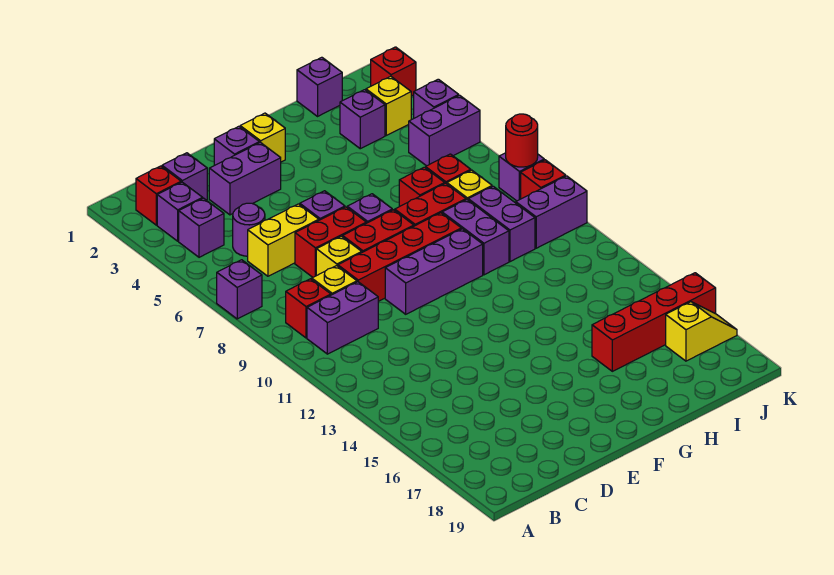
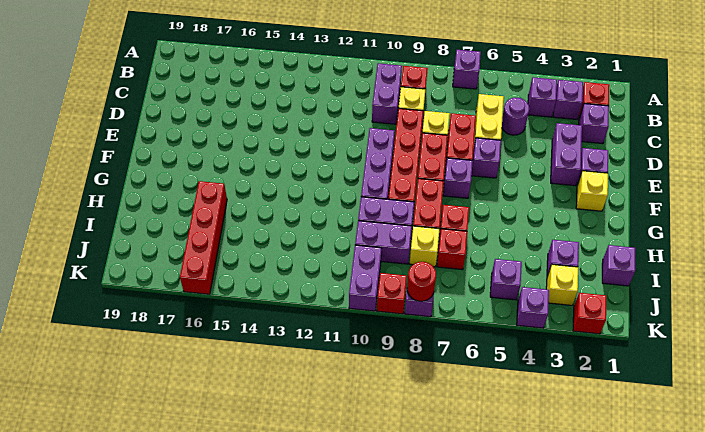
purple 1x2 brick [409,95,480,166] -> purple 1x1 brick [490,259,522,300]
yellow 1x2 slope [666,302,737,361] -> none

